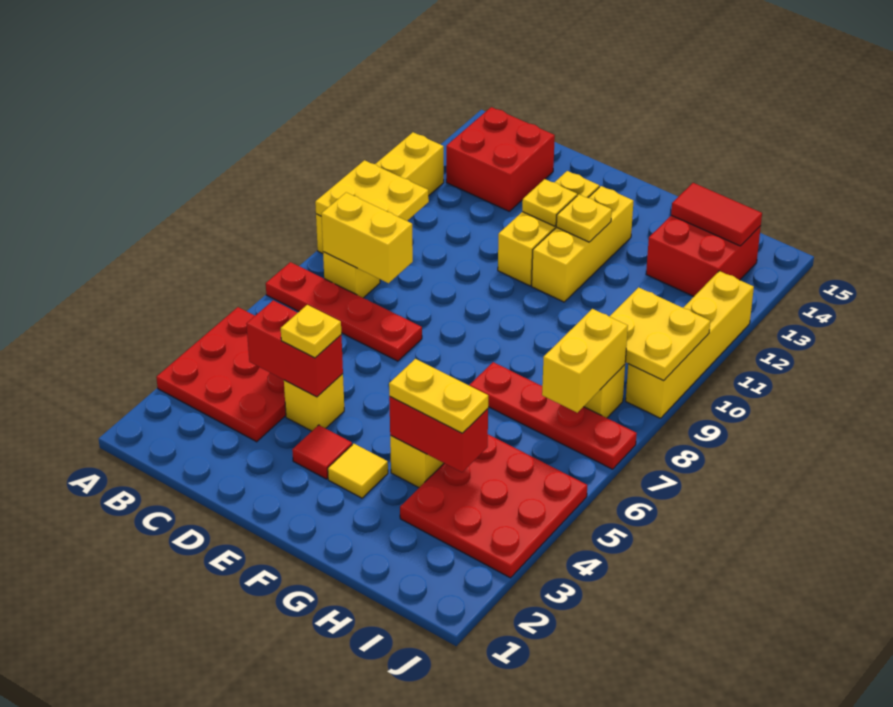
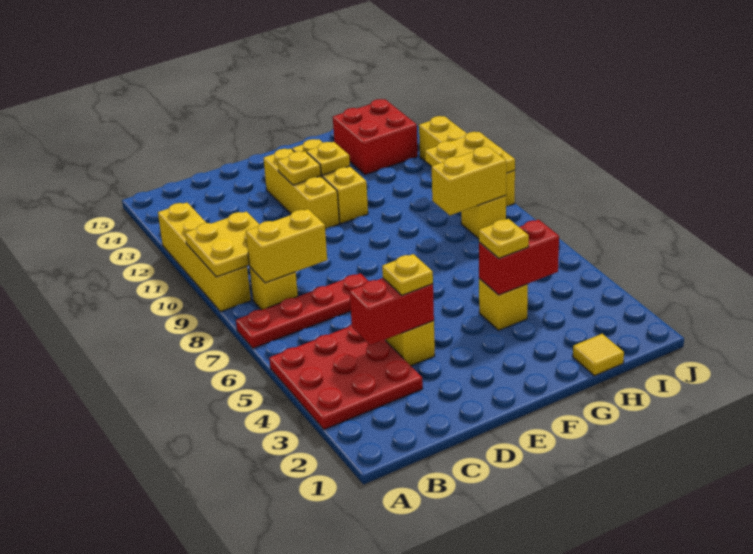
red 2x2 brick [446,107,555,211] -> none
red 1x1 tile [292,425,352,479] -> none
yellow 1x1 tile [328,444,388,498] -> yellow 1x1 tile moved to [573,334,624,376]
yellow 1x2 plate [389,359,488,433] -> yellow 1x1 plate [479,219,529,258]
red 1x4 plate [469,362,637,469] -> none
red 3x3 plate [400,435,587,578] -> none
red 1x2 tile [671,183,762,246] -> none
yellow 1x2 brick [542,309,628,413] -> yellow 1x2 brick turned to [432,147,506,215]

